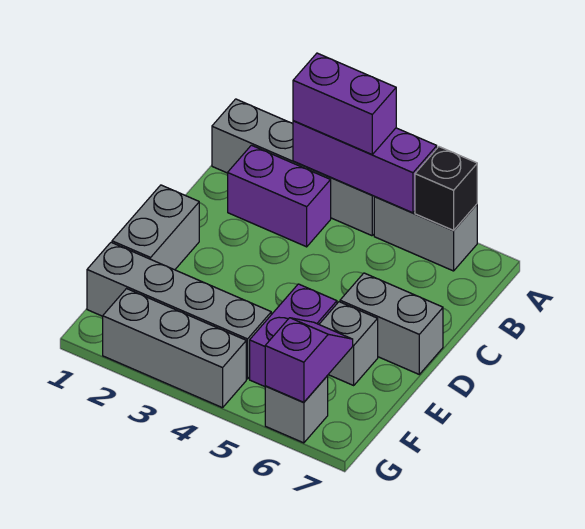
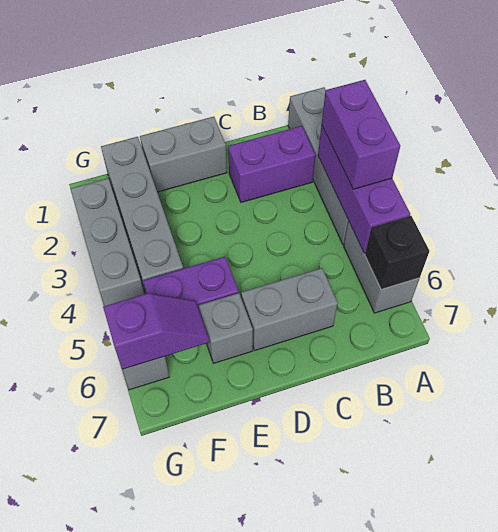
purple 1x2 brick [228,145,331,247] -> purple 1x2 brick turned to [228,126,315,202]
grey 1x2 brick [340,273,443,374] -> grey 1x2 brick turned to [241,268,338,350]

